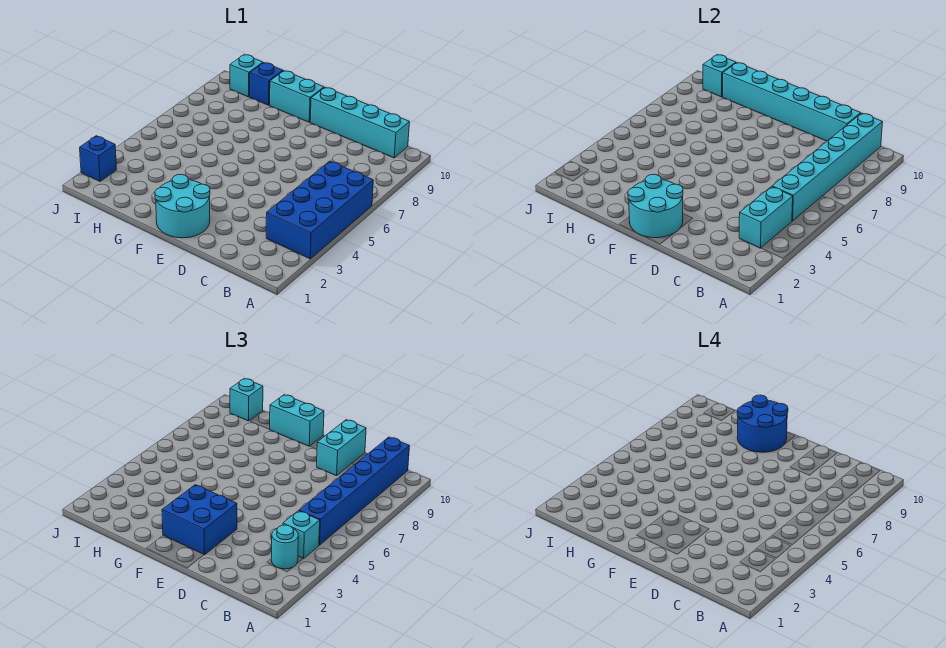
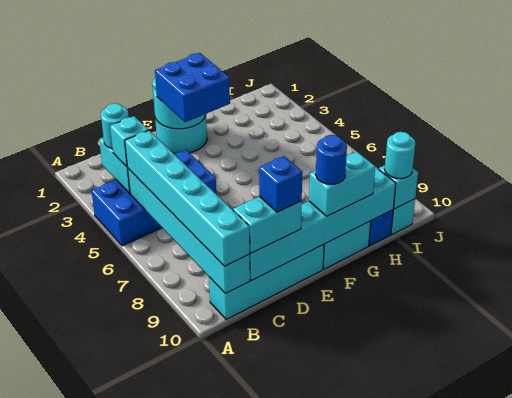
blue 2x4 brick [266,161,373,259] -> blue 2x4 brick turned to [91,150,216,246]
blue 1x6 brick [299,437,409,545] -> cyan 1x6 brick [125,130,250,266]
cyan 1x2 brick [317,420,366,476] -> cyan 1x2 brick turned to [233,196,302,253]
blue 2x2 round brick [737,395,788,452] -> blue 1x1 round brick [316,135,347,184]
cyan 1x1 brick [230,379,263,421] -> cyan 1x1 round brick [385,132,416,179]
blue 1x1 brick [80,136,117,181] -> blue 1x1 brick moved to [259,156,302,212]

